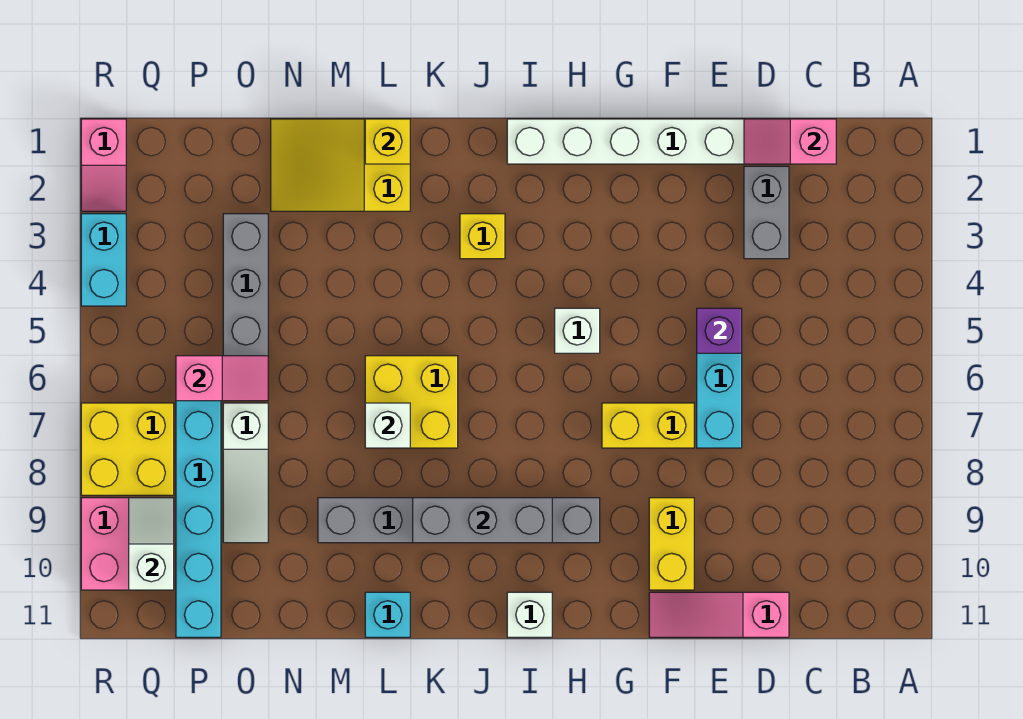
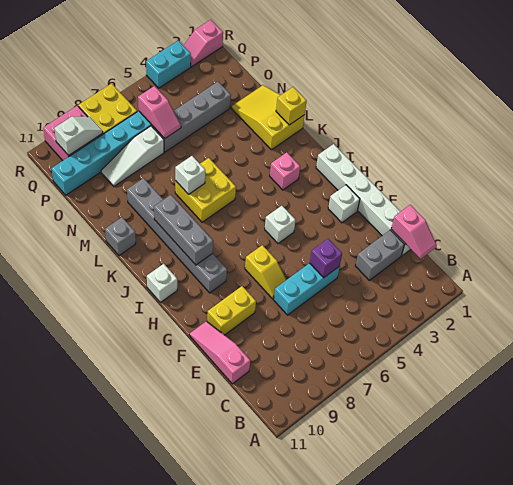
pink 1x2 slope [744,119,836,164] -> pink 1x2 slope turned to [391,205,437,259]
yellow 1x2 brick [602,403,694,448] -> yellow 1x2 slope [245,245,286,299]
none -> white 1x1 brick [328,185,360,223]
yellow 1x1 brick [460,214,505,259] -> pink 1x1 brick [270,152,300,190]
cyan 1x1 brick [365,592,410,637] -> grey 1x1 brick [105,217,136,256]

